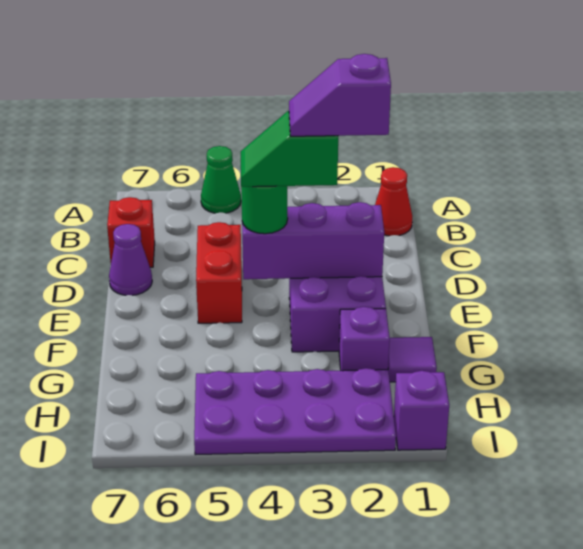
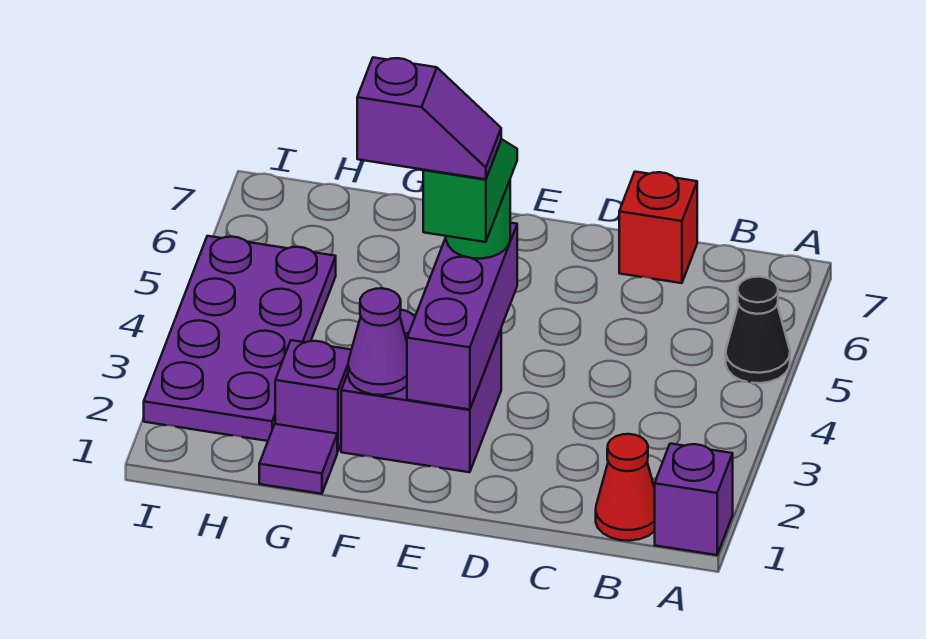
green 1x1 cone [201,146,241,213] -> black 1x1 cone [726,277,790,383]
red 1x2 brick [196,222,242,323] -> none
purple 1x1 cone [109,224,152,295] -> purple 1x1 cone moved to [348,288,407,395]
purple 1x2 slope [289,54,391,136] -> purple 1x2 slope turned to [357,57,501,179]
purple 1x1 brick [394,371,449,450] -> purple 1x1 brick moved to [655,444,733,555]

